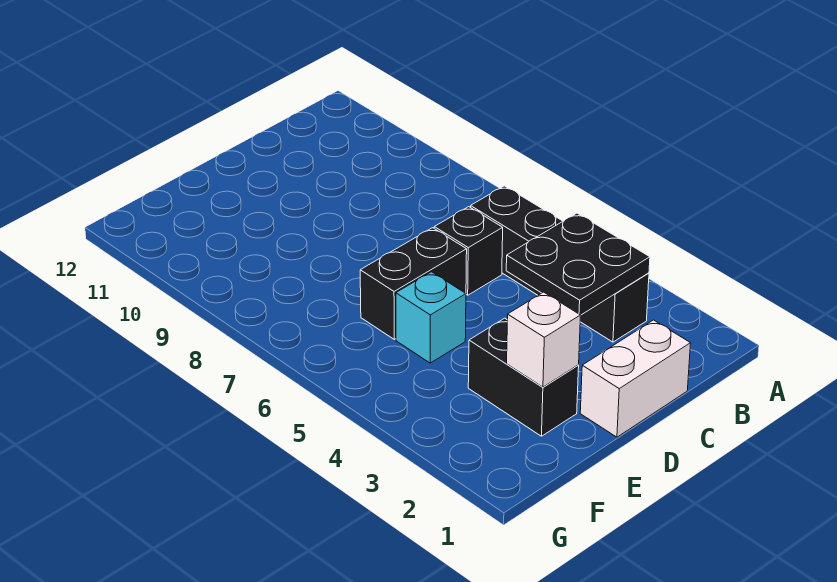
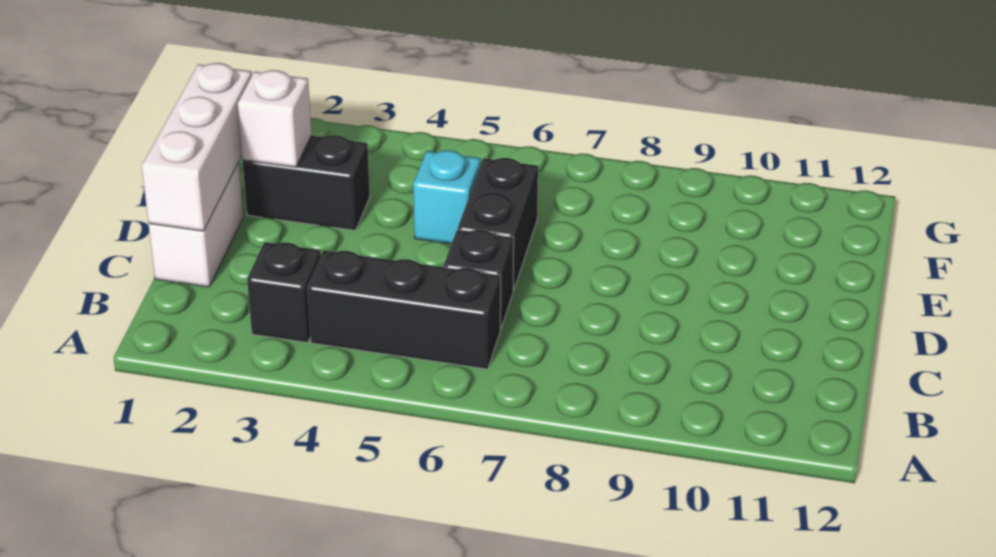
black 2x2 plate [506,213,650,315] -> none
none -> white 1x3 brick [142,63,252,231]

